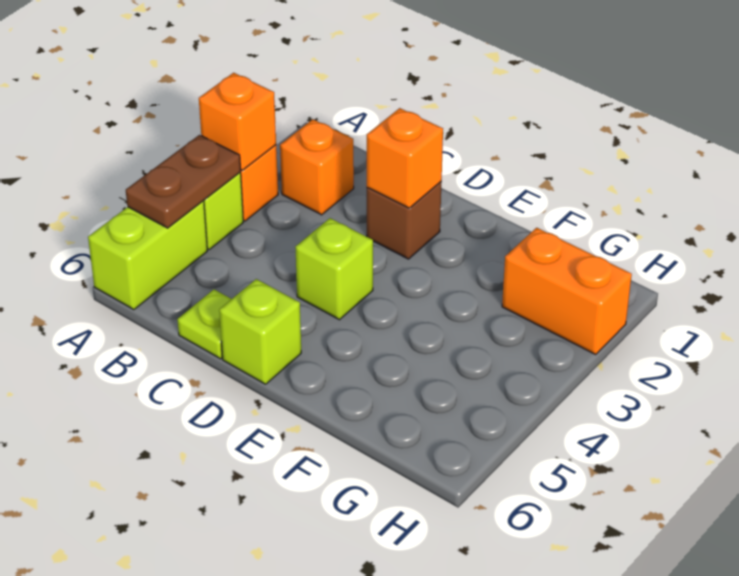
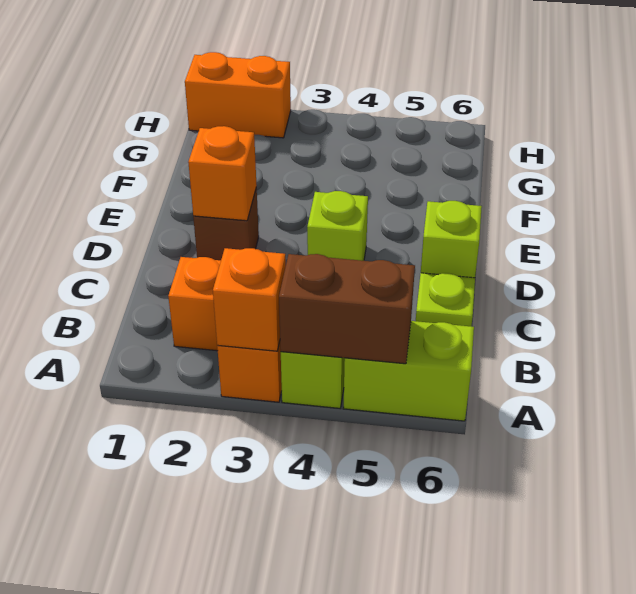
brown 1x2 plate [126,135,241,228] -> brown 1x2 brick [279,254,415,364]
orange 1x2 brick [502,228,632,355] -> orange 1x2 brick turned to [185,52,291,138]

